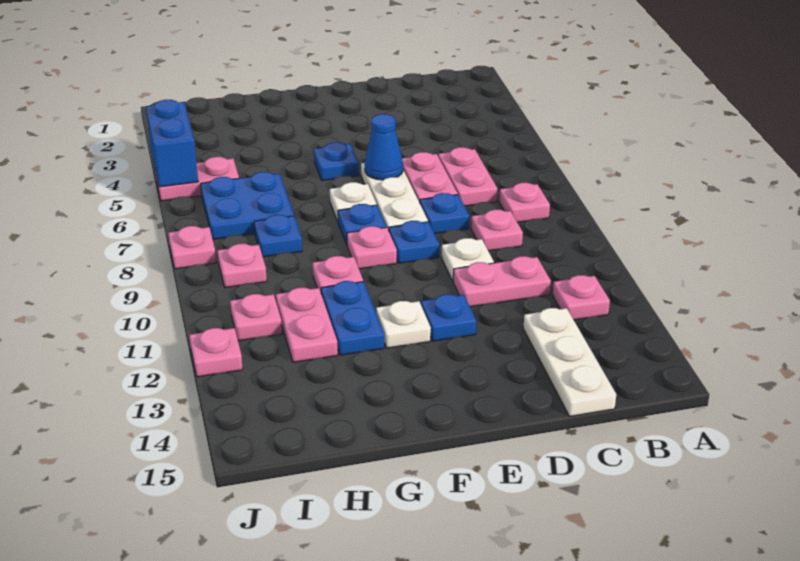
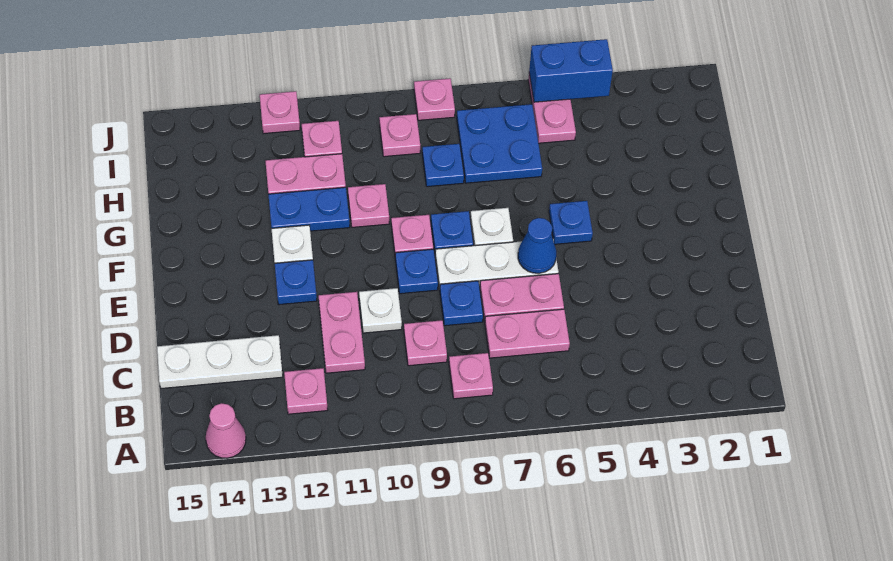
none -> pink 1x1 cone [206,403,246,458]

